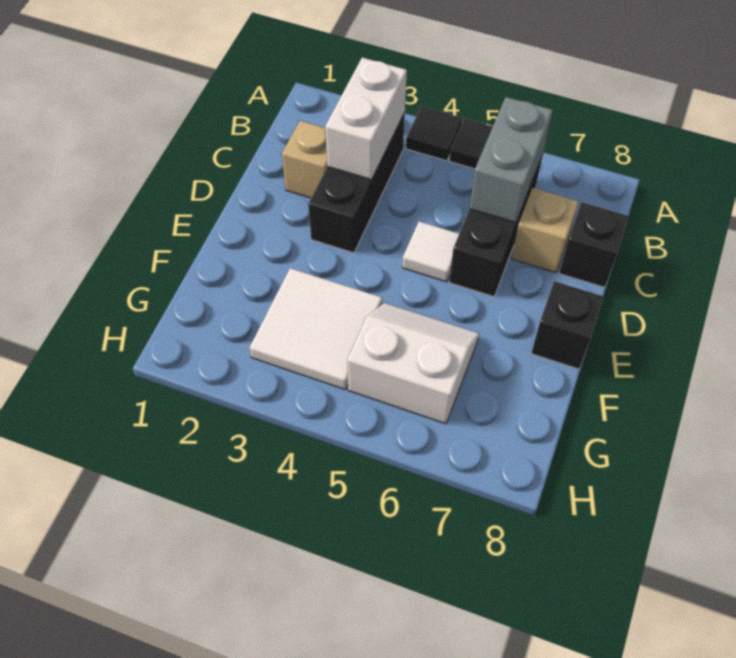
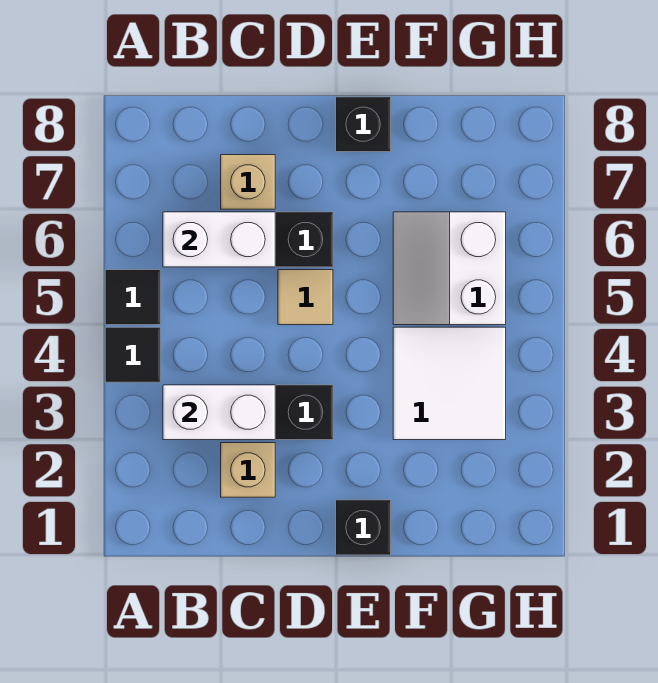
grey 1x2 brick [470,97,553,223] -> white 1x2 brick [163,212,275,267]
black 1x1 brick [559,202,629,287] -> black 1x1 brick moved to [336,500,391,555]
white 1x1 tile [402,222,459,282] -> tan 1x1 tile [278,270,333,325]

